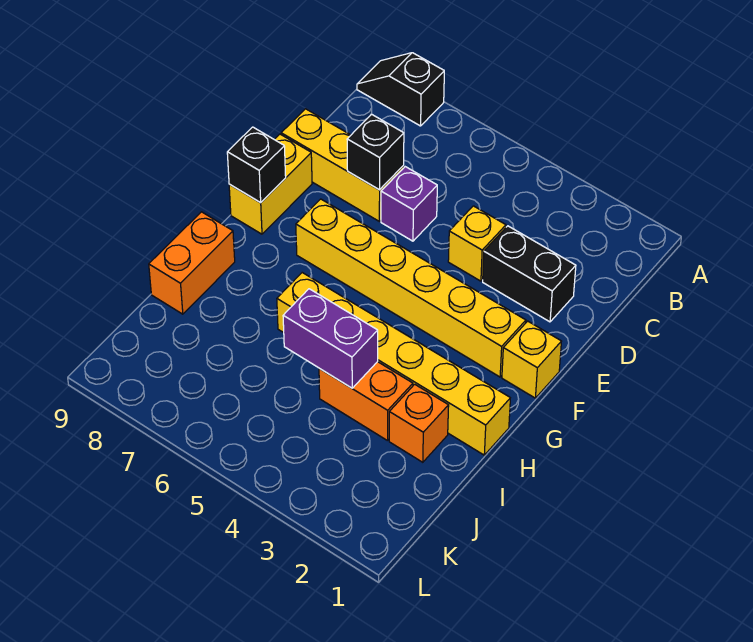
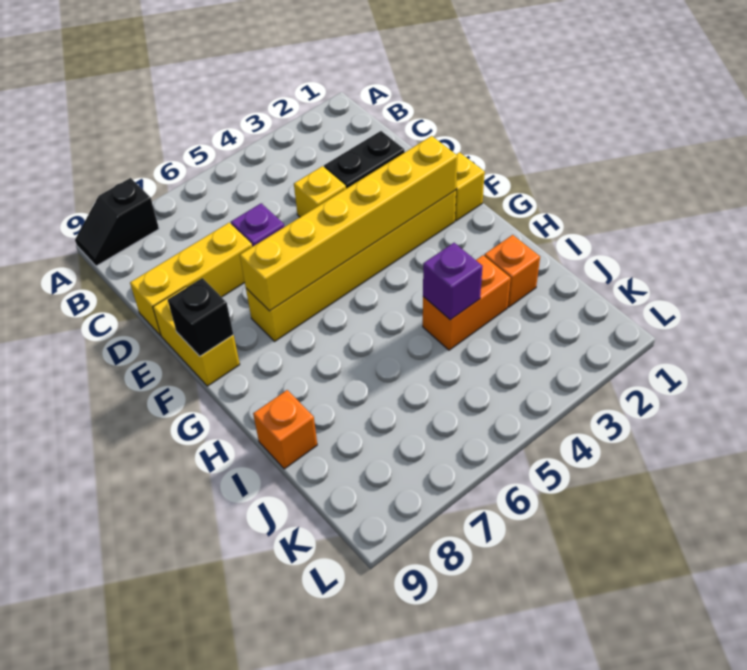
black 1x1 brick [347,114,404,190] -> none
yellow 1x6 brick [277,273,510,455] -> yellow 1x6 brick moved to [240,136,458,311]
orange 1x2 brick [149,212,235,314] -> orange 1x1 brick [253,390,317,469]
purple 1x2 brick [283,289,378,388] -> purple 1x1 brick [423,243,483,320]

